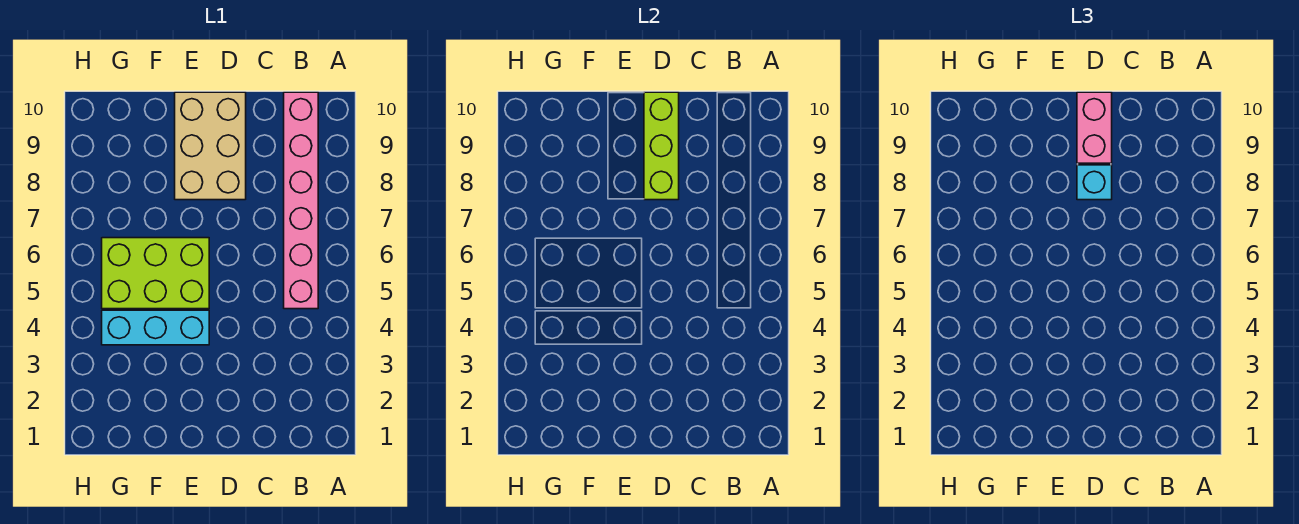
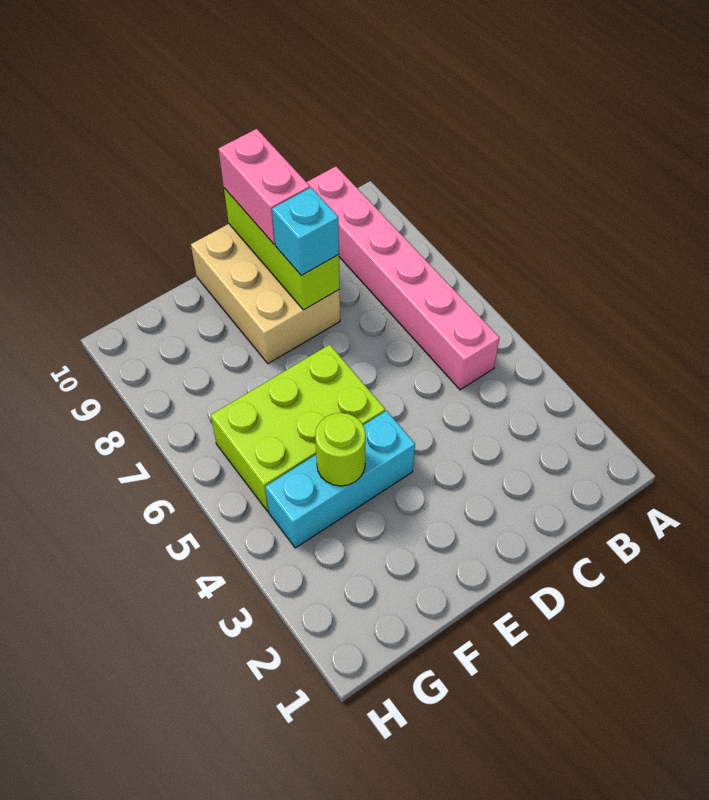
none -> lime 1x1 round brick [315,413,366,486]

